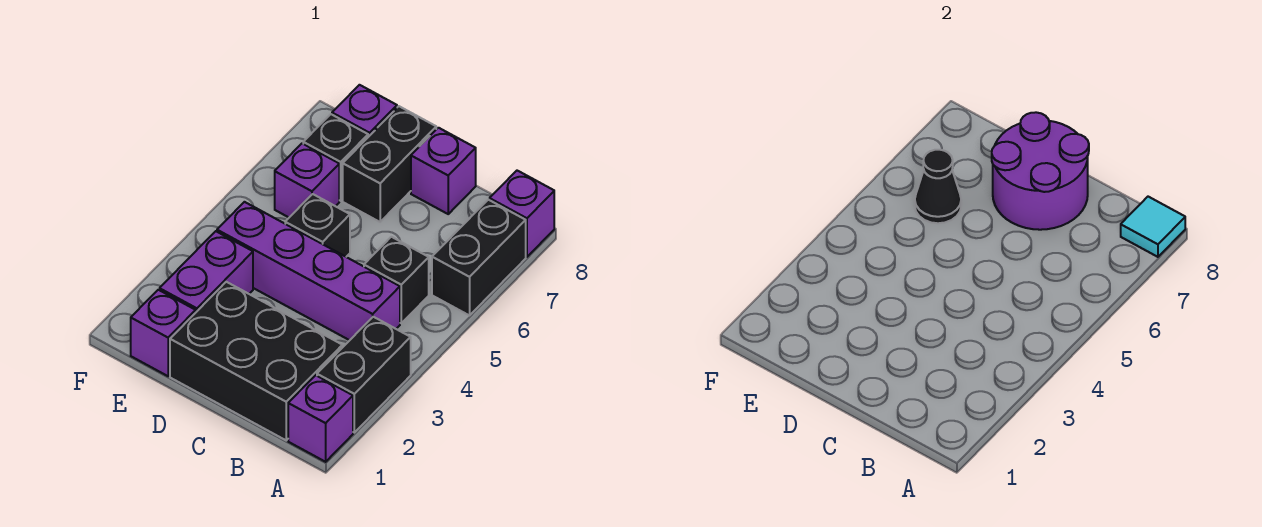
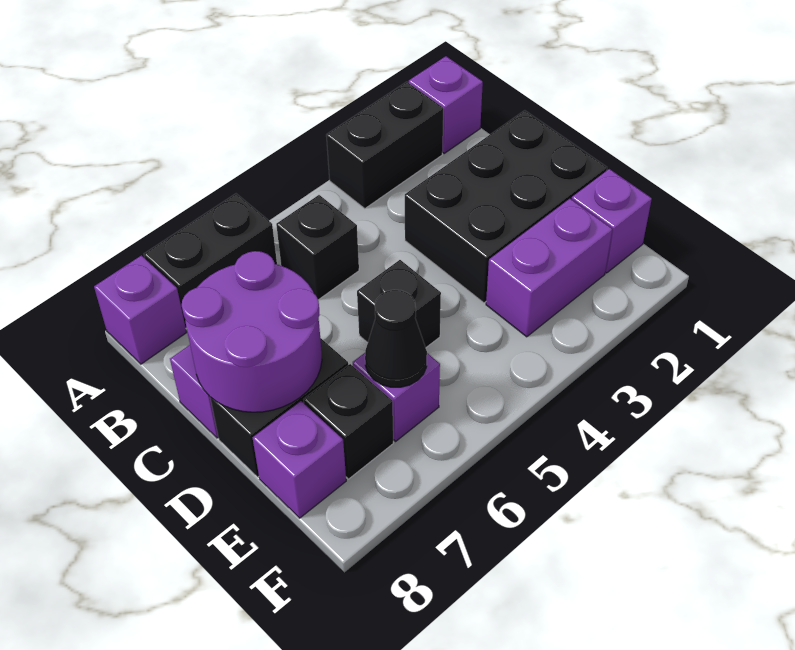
cyan 1x1 tile [1121,197,1185,257] -> none
black 2x3 brick [170,282,342,440] -> black 2x3 brick turned to [405,110,607,303]
purple 1x4 brick [217,202,400,340] -> none

